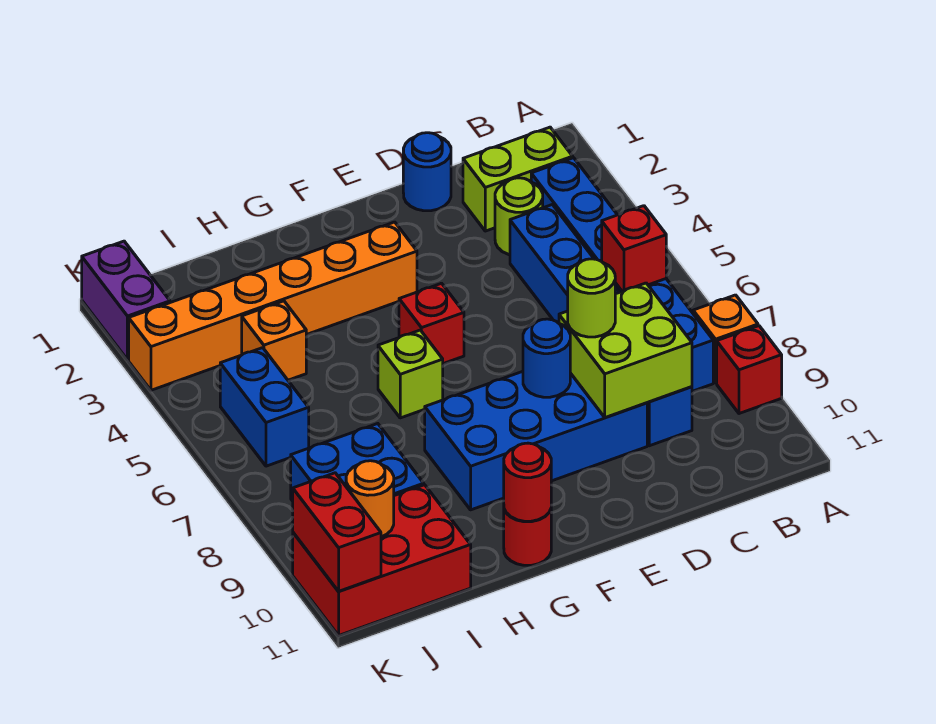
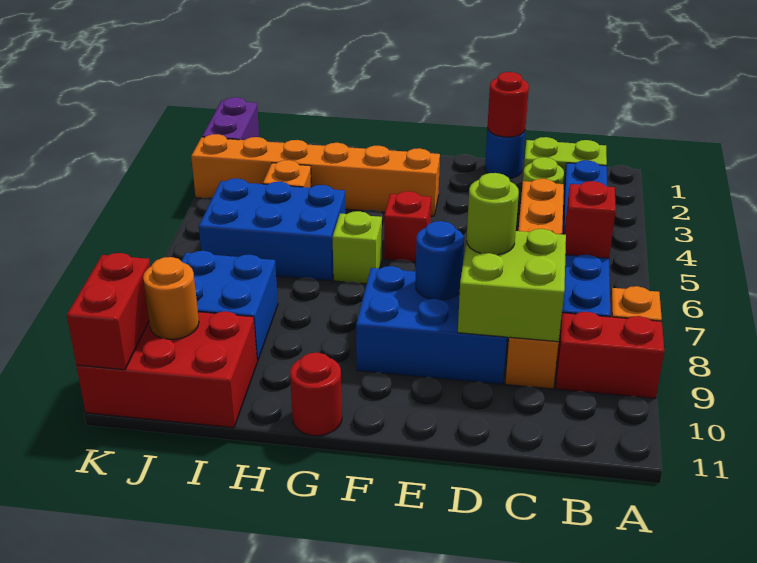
red 1x1 brick [717,326,782,414] -> red 1x2 brick [556,312,664,398]
blue 1x6 brick [510,205,692,446] -> orange 1x6 brick [505,179,564,389]
blue 2x4 brick [425,371,647,510] -> blue 2x3 brick [356,266,507,384]
red 1x1 round brick [504,443,551,521] -> red 1x1 round brick moved to [487,72,529,137]
blue 1x2 brick [220,348,309,466] -> blue 2x3 brick [199,178,346,281]

